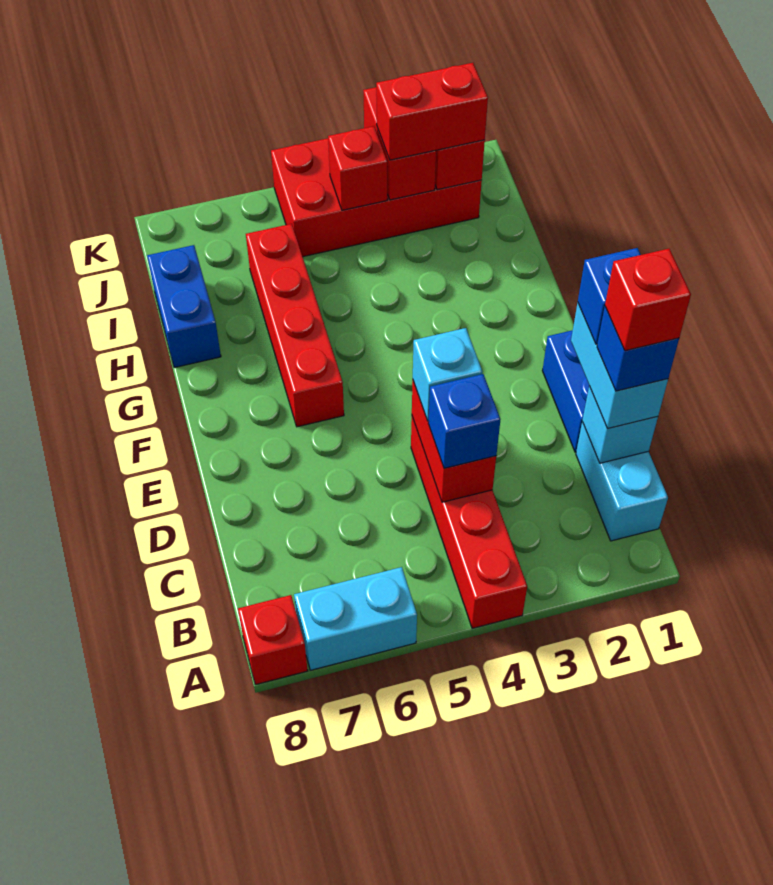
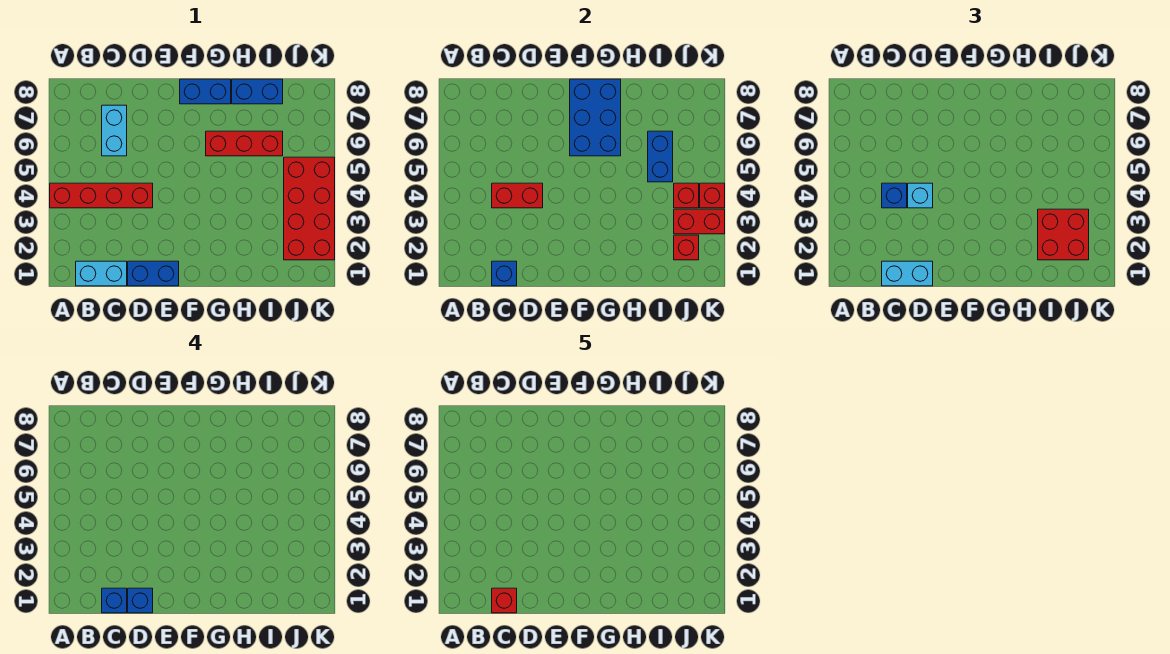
cyan 1x2 brick [294,567,417,670] -> cyan 1x2 brick moved to [102,105,127,156]
red 1x1 brick [238,595,308,685] -> red 1x1 brick moved to [700,183,725,208]
cyan 1x1 brick [582,386,658,463] -> blue 1x1 brick [492,261,517,286]
red 1x4 brick [246,224,344,427] -> red 1x3 brick [206,131,283,156]
none -> blue 2x3 brick [570,79,621,156]
none -> blue 1x2 brick [180,79,231,104]
none -> blue 1x2 brick [648,131,673,182]
red 1x2 brick [376,63,488,160] -> red 2x2 brick [1038,209,1089,260]

